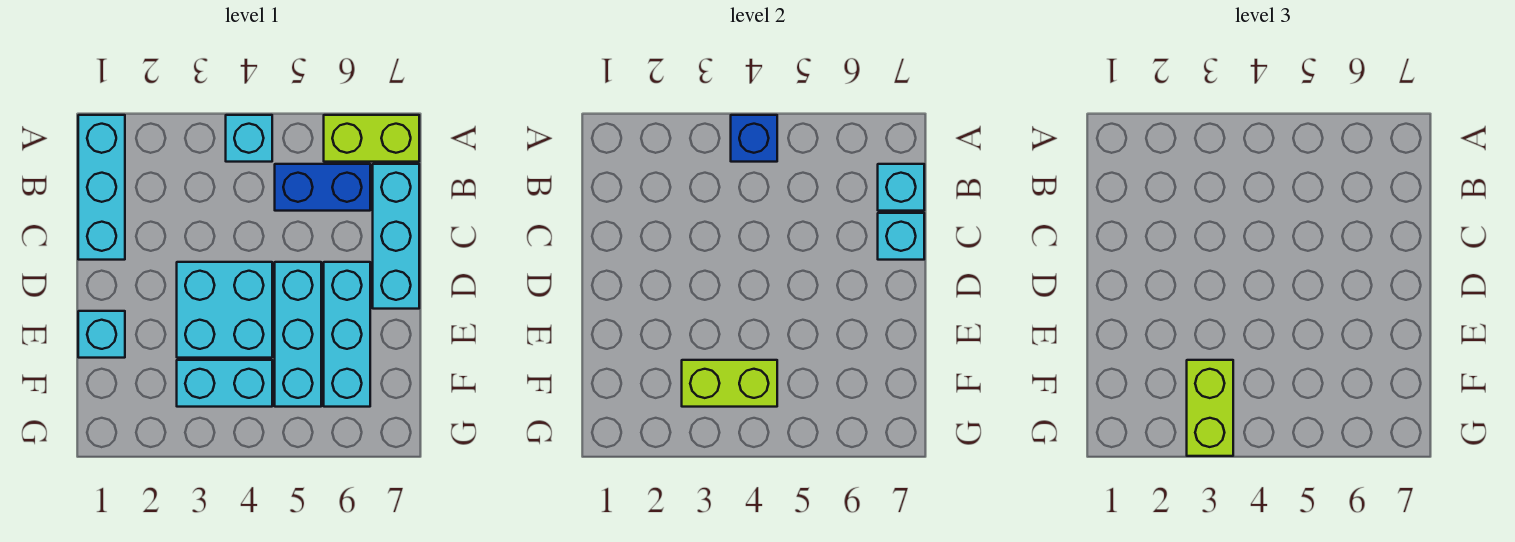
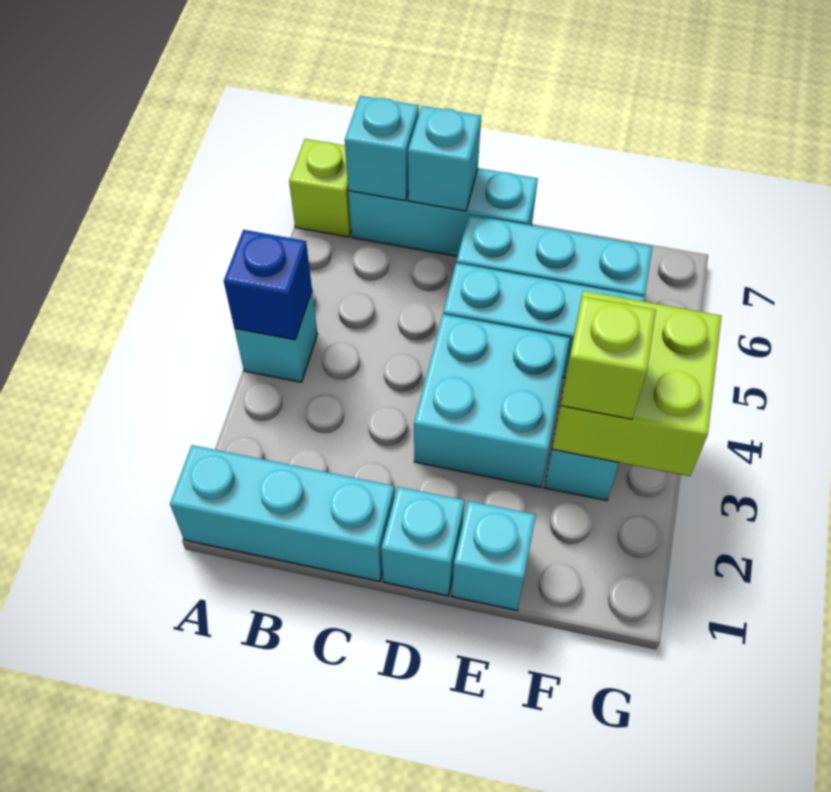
lime 1x2 brick [324,115,419,162] -> lime 1x1 brick [289,139,351,237]
blue 1x2 brick [275,164,370,211] -> none
none -> cyan 1x1 brick [381,487,465,596]
lime 1x2 brick [682,360,777,407] -> lime 2x2 brick [552,291,721,476]
lime 1x2 brick [1187,360,1233,456] -> lime 1x1 brick [561,296,656,419]

